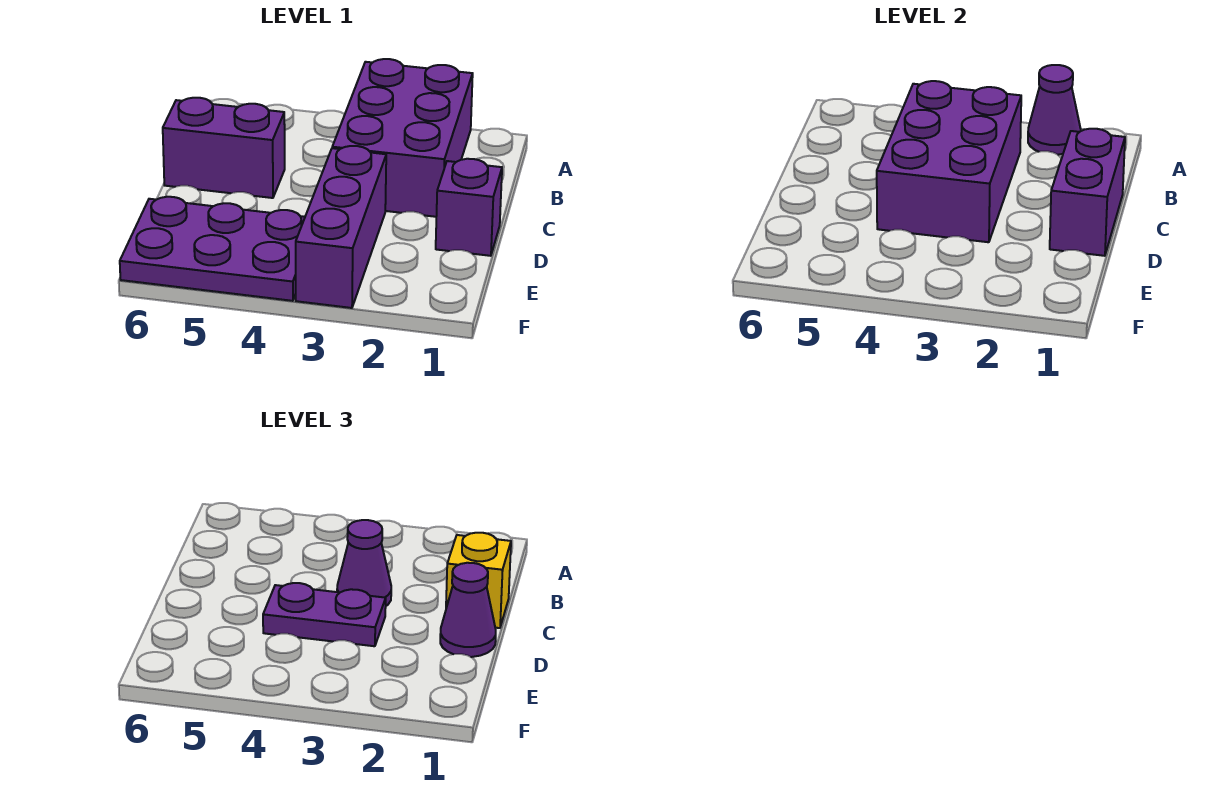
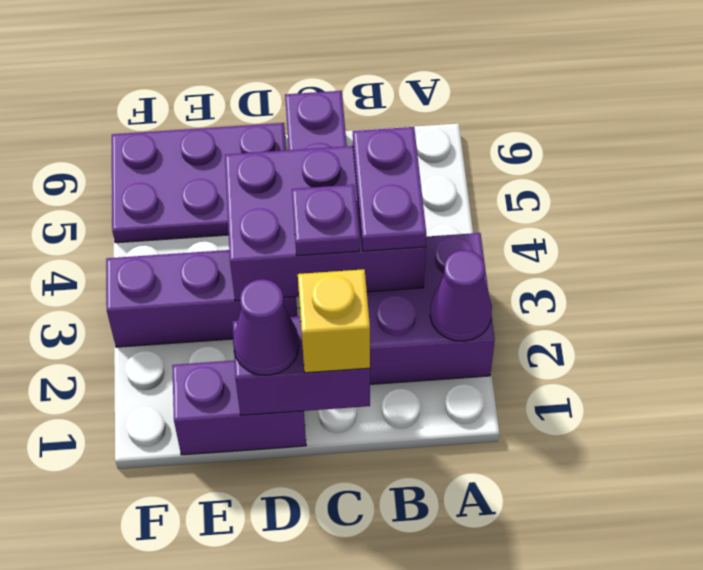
purple 1x1 cone [337,520,391,606] -> purple 1x1 plate [292,185,359,256]
purple 1x1 brick [436,159,502,256] -> purple 1x2 brick [172,360,306,455]
purple 1x2 plate [263,583,386,646] -> purple 1x2 plate moved to [353,127,426,251]
purple 2x3 plate [120,197,305,301] -> purple 2x3 plate turned to [112,123,286,243]

